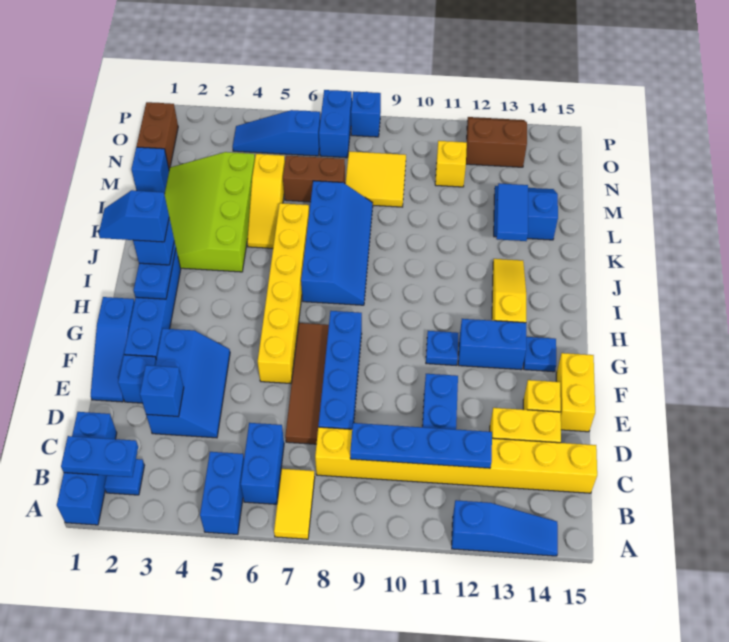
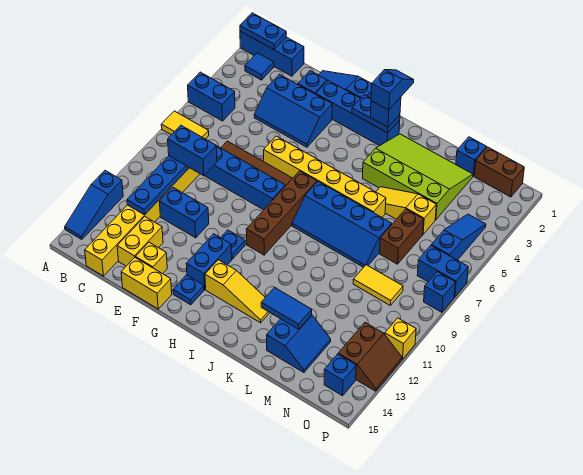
blue 1x2 plate [61,436,138,477] -> blue 1x2 plate turned to [240,13,286,49]
blue 1x2 brick [241,423,284,504] -> blue 1x2 brick moved to [168,125,217,176]
blue 1x1 brick [140,365,184,417] -> blue 1x1 brick moved to [324,354,356,396]
none -> brown 1x4 brick [246,171,317,255]
yellow 2x2 tile [345,151,406,207] -> yellow 1x2 tile [353,265,403,305]
yellow 1x1 brick [435,141,467,187] -> yellow 1x1 brick moved to [385,318,416,359]

